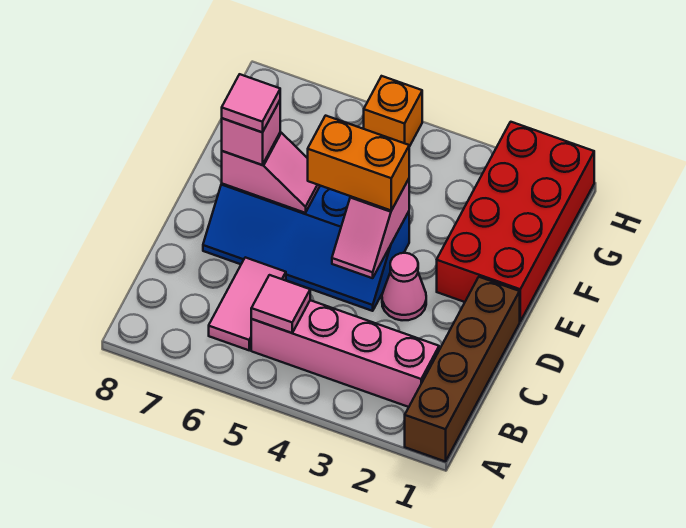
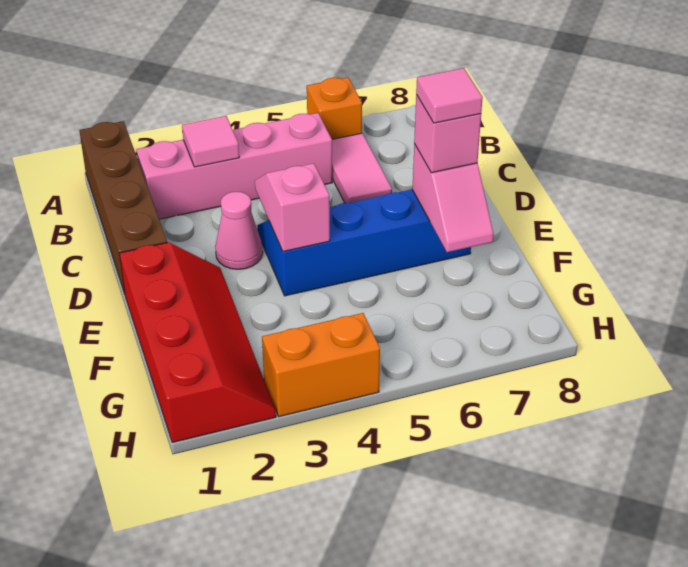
pink 1x1 tile [251,275,310,333] -> pink 1x1 tile moved to [182,116,239,167]
red 2x4 brick [437,122,594,321] -> red 2x4 slope [119,242,276,443]
orange 1x2 brick [308,116,409,210] -> orange 1x2 brick moved to [262,313,380,417]
pink 1x2 slope [222,132,320,213] -> pink 1x2 slope turned to [412,144,493,252]
orange 1x1 brick [364,76,422,147] -> orange 1x1 brick moved to [307,77,362,139]

